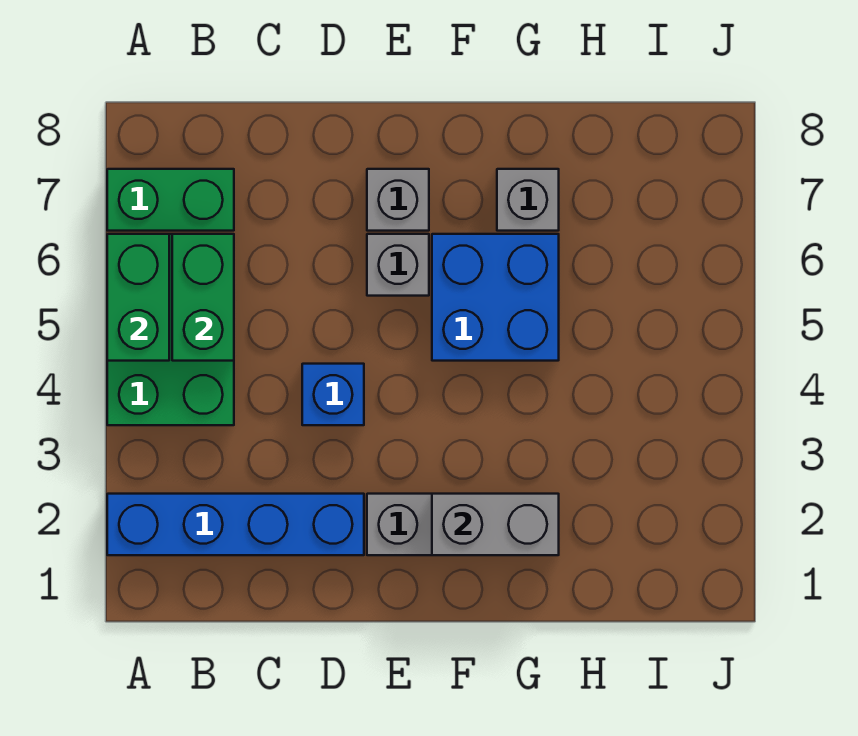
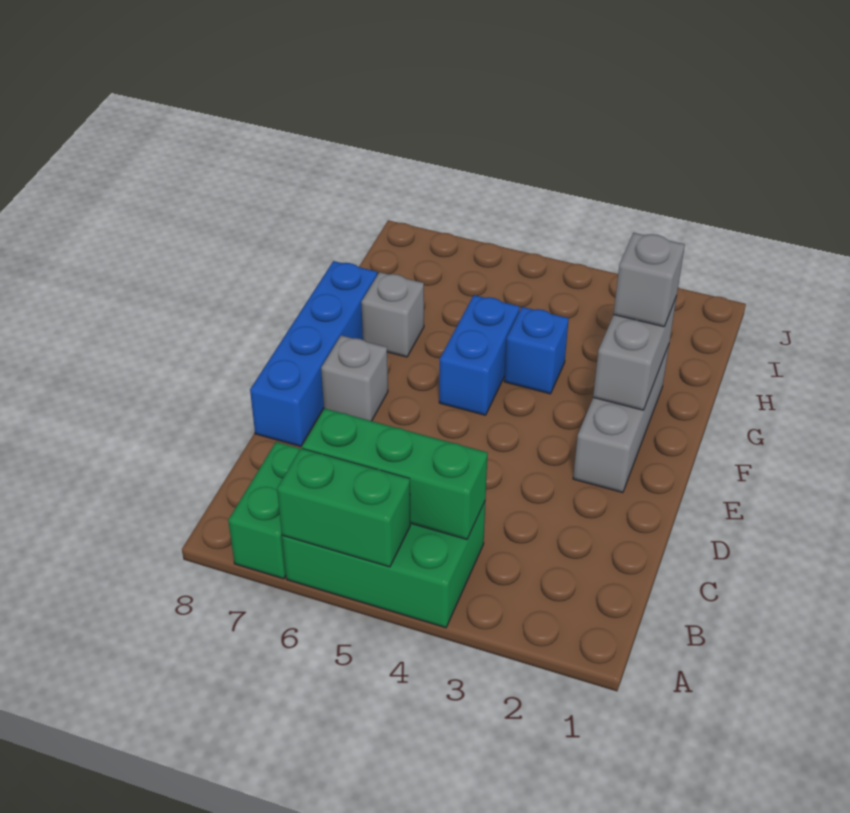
blue 1x4 brick [107,494,364,555] -> blue 1x4 brick moved to [250,261,377,447]
green 1x2 brick [172,234,234,361] -> green 1x3 brick [302,408,488,539]
blue 1x1 brick [302,364,364,425] -> blue 1x1 brick moved to [504,307,569,394]
grey 1x1 brick [367,234,429,296] -> grey 1x1 brick moved to [613,233,685,327]
blue 2x2 brick [432,234,559,361] -> blue 1x2 brick [439,295,520,415]

